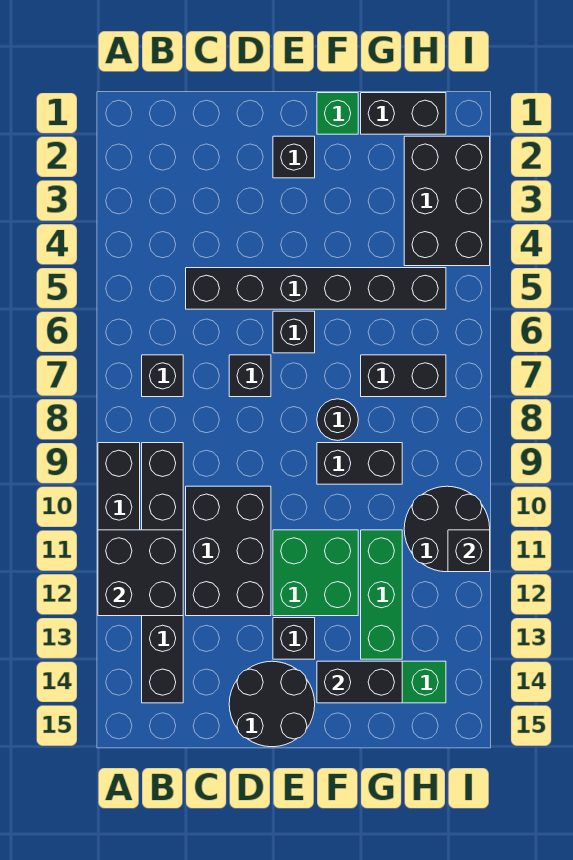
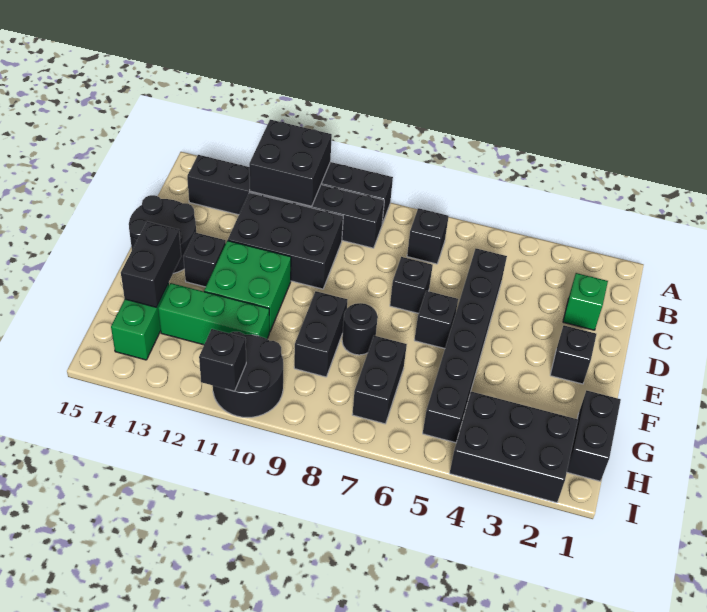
green 1x1 brick [317,93,358,134] -> green 1x1 brick moved to [563,273,608,330]

